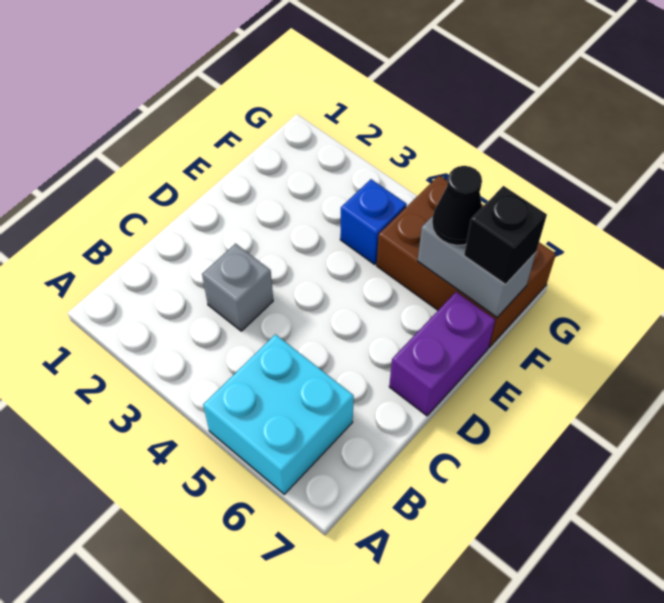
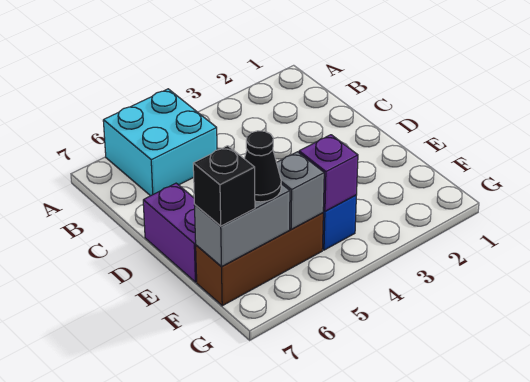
grey 1x1 brick [202,244,273,331] -> grey 1x1 brick moved to [277,152,324,229]
none -> purple 1x1 brick [299,135,358,211]
brown 2x3 brick [377,176,556,347] -> brown 1x3 brick [196,213,323,306]

